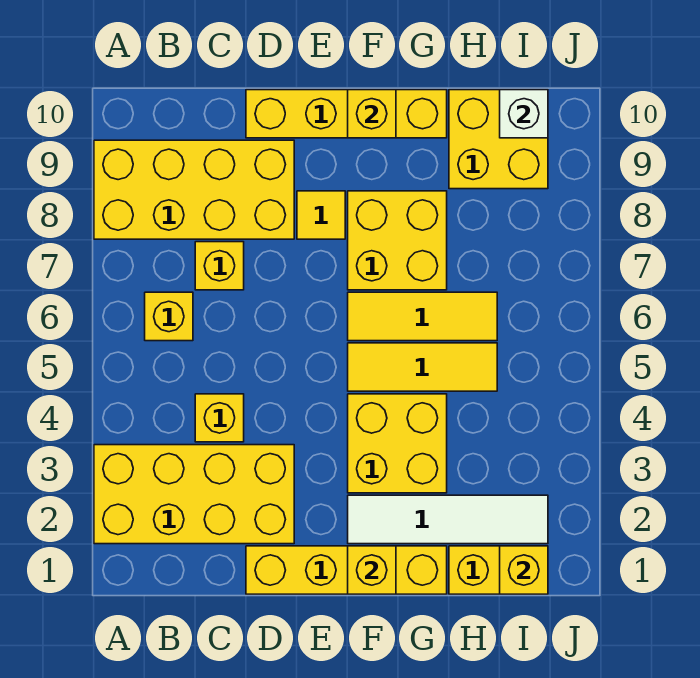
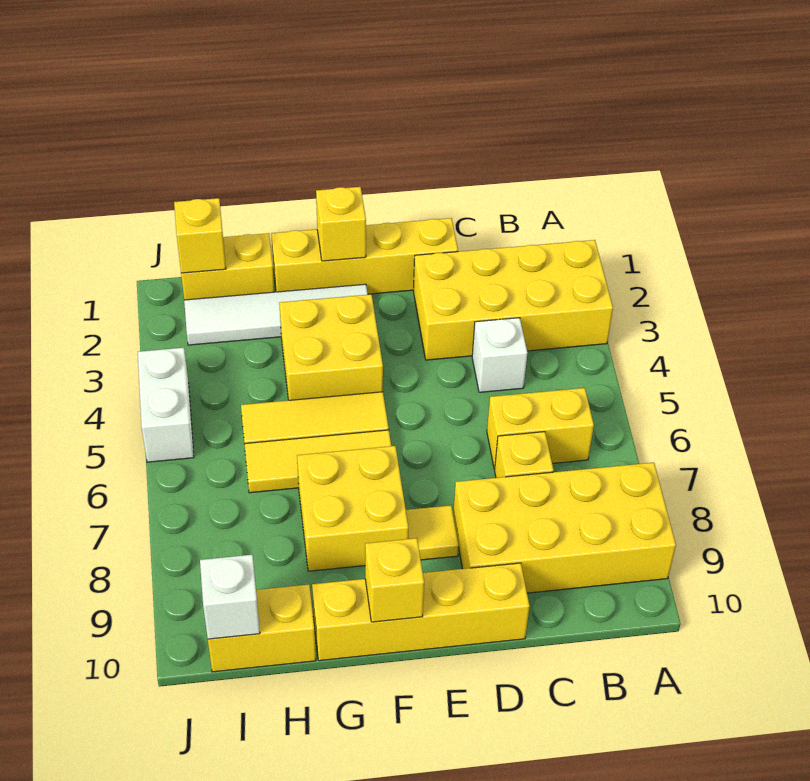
yellow 1x1 brick [145,292,193,341] -> yellow 1x2 brick [487,388,594,469]
yellow 1x1 brick [195,394,244,442] -> white 1x1 brick [472,318,527,392]
yellow 2x2 brick [449,90,548,189] -> yellow 1x2 brick [208,585,316,672]
none -> white 1x2 brick [138,348,194,462]

